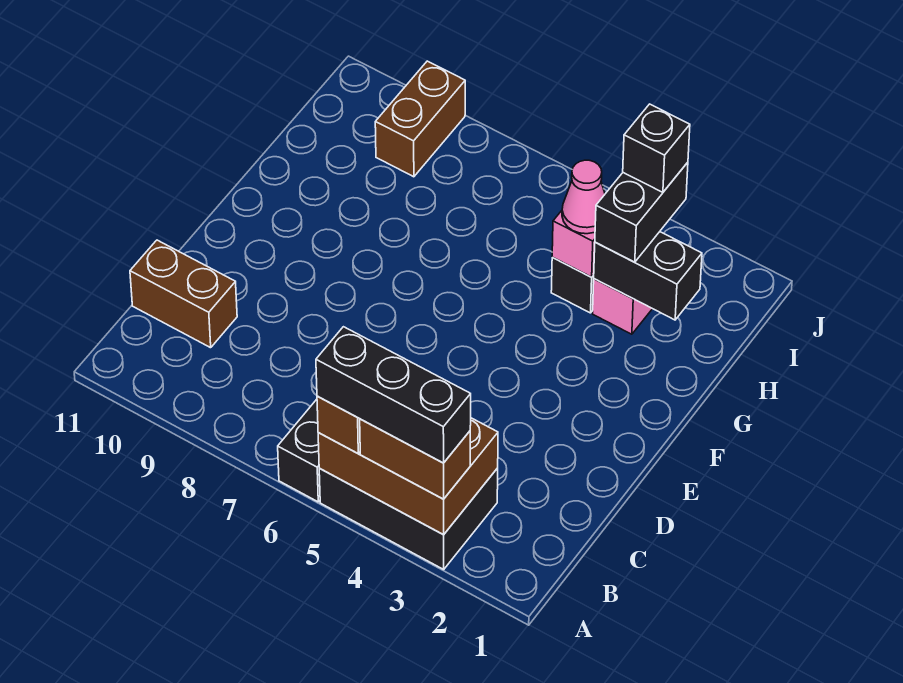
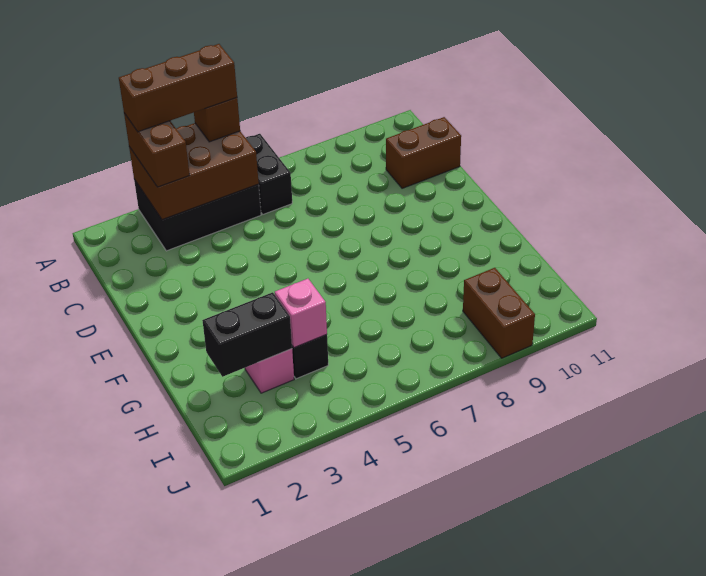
brown 1x2 brick [360,419,470,499] -> brown 1x2 brick turned to [124,113,190,187]
black 1x3 brick [316,327,471,463] -> brown 1x3 brick [119,44,237,132]
black 1x2 brick [595,162,688,262] -> none
pink 1x1 cone [562,160,605,234] -> none
black 1x1 brick [623,104,690,192] -> none

